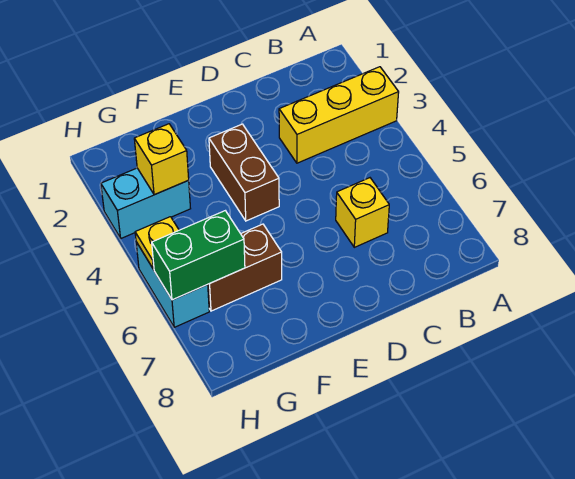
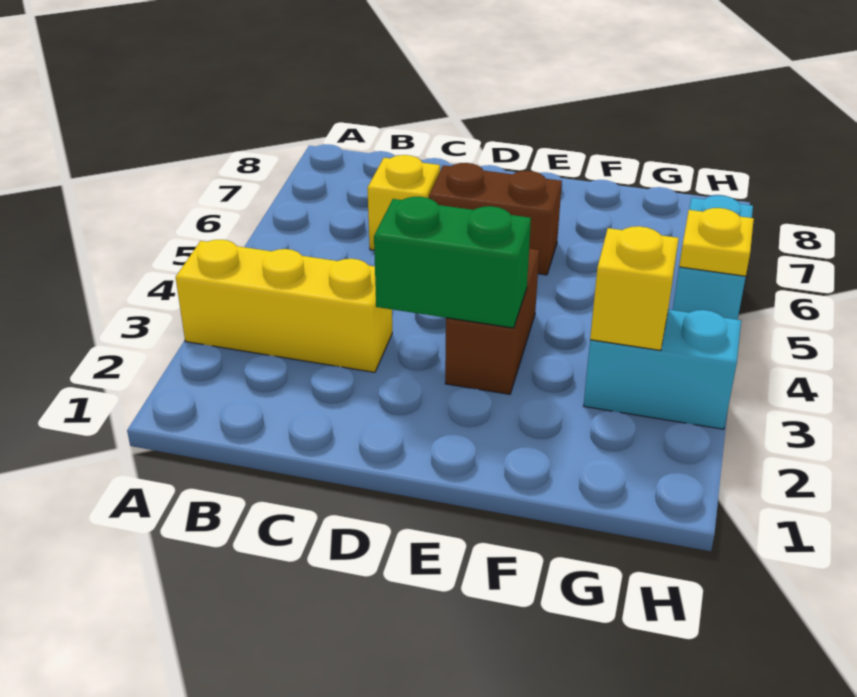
brown 1x2 brick [208,224,282,311] -> brown 1x2 brick moved to [429,163,562,275]
green 1x2 brick [152,211,245,300] -> green 1x2 brick moved to [374,197,531,328]

